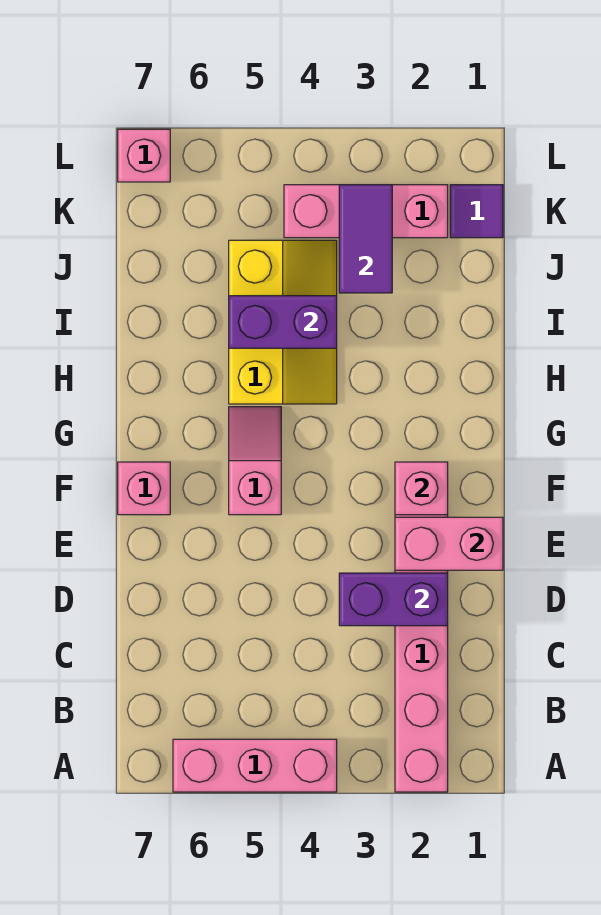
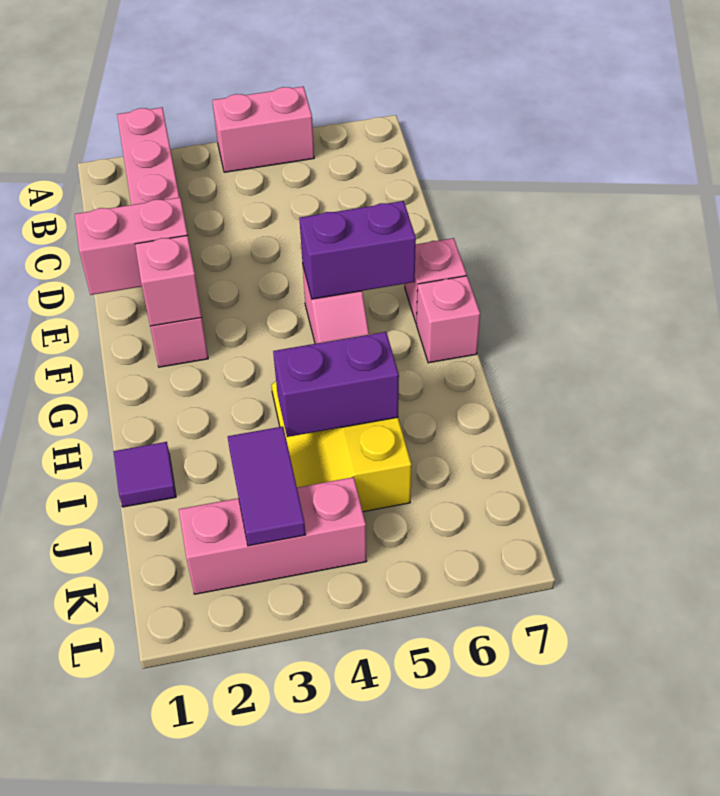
pink 1x3 brick [173,739,337,792] -> pink 1x2 brick [212,87,314,172]
purple 1x2 brick [339,573,448,626] -> purple 1x2 brick moved to [299,201,416,299]
purple 1x1 tile [450,185,503,238] -> purple 1x1 tile moved to [113,442,176,507]
pink 1x1 brick [118,129,170,182] -> pink 1x1 brick moved to [416,276,480,363]

